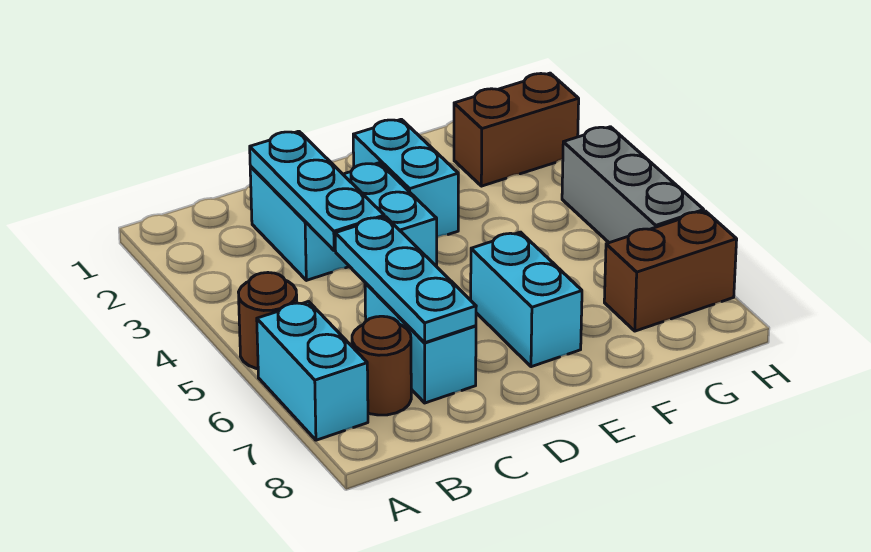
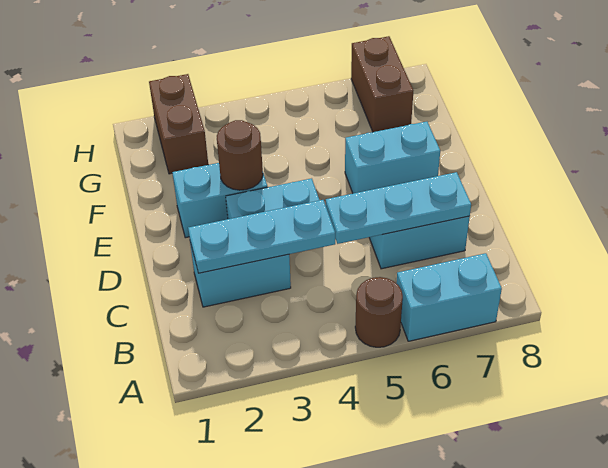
brown 1x1 round brick [352,316,411,415] -> brown 1x1 round brick moved to [217,120,263,190]
grey 1x3 brick [562,127,704,243] -> none

